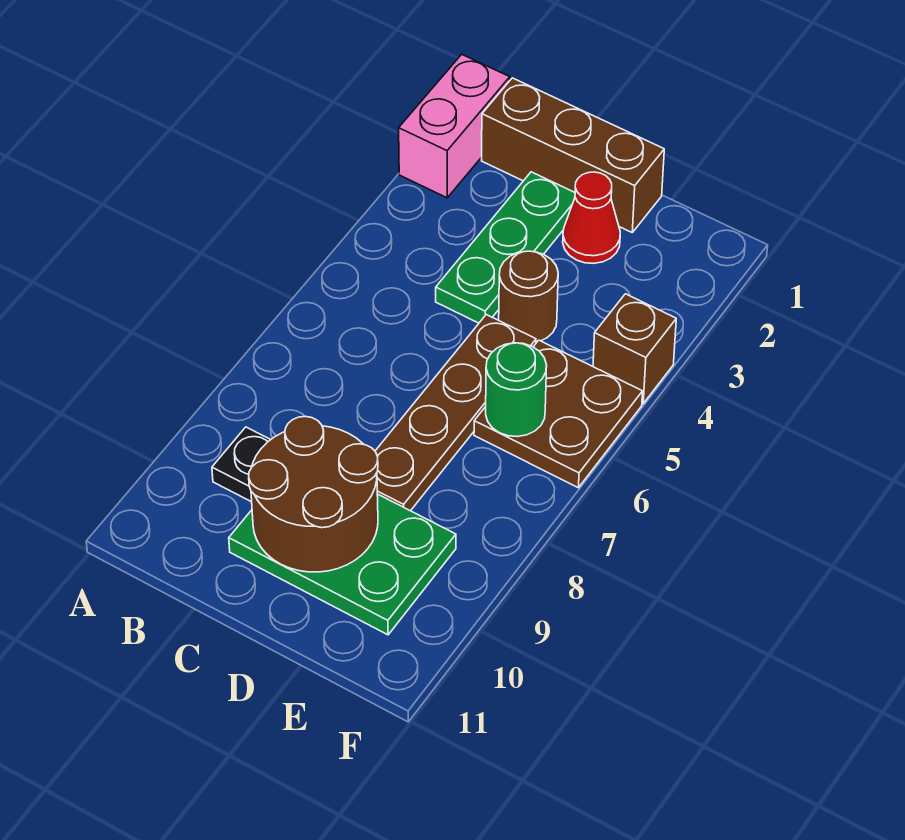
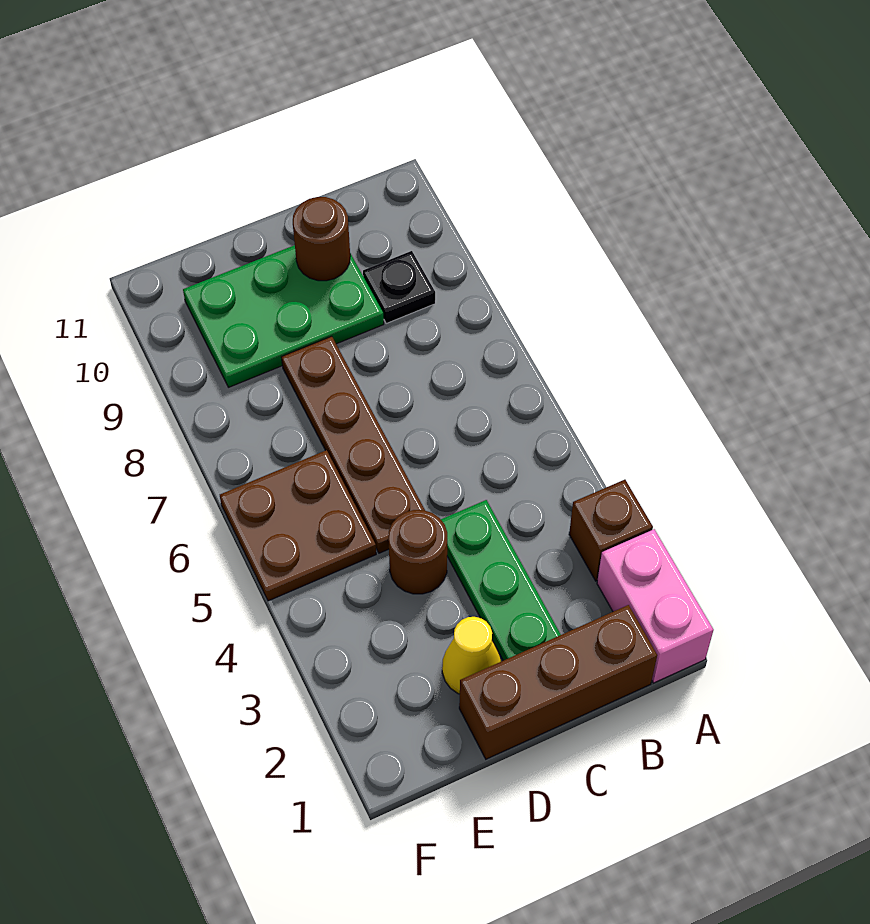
brown 2x2 round brick [249,416,378,572] -> brown 1x1 round brick [293,197,350,281]
red 1x1 cone [563,172,620,263] -> yellow 1x1 cone [442,617,501,694]
green 1x1 round brick [486,343,547,437] -> none
brown 1x1 brick [593,294,676,404] -> brown 1x1 brick moved to [569,480,653,581]

